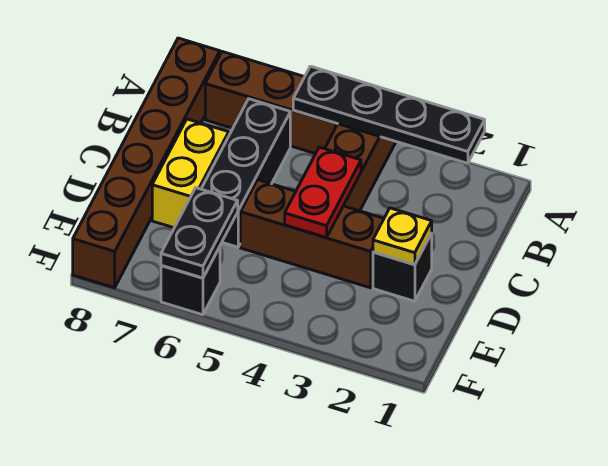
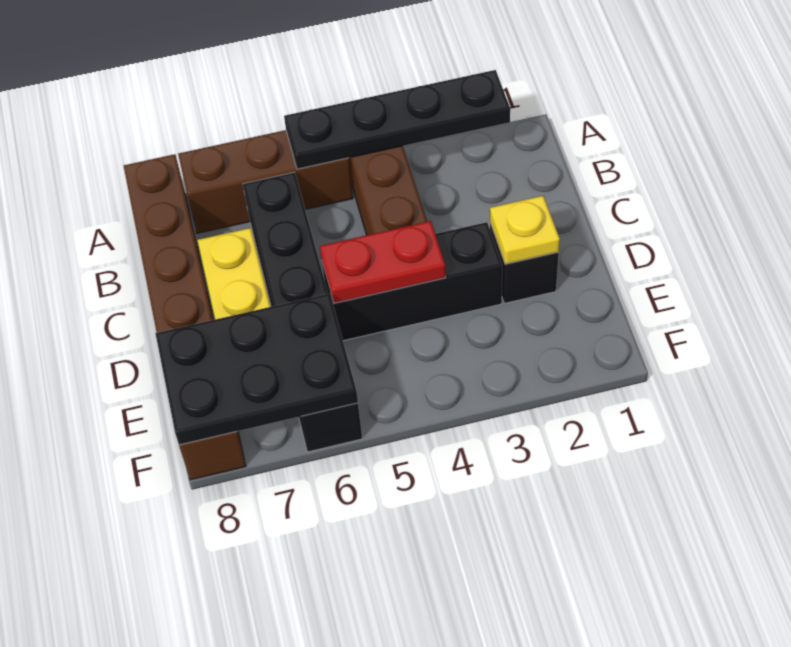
red 1x2 plate [285,147,361,238] -> red 1x2 plate turned to [320,221,446,303]
brown 1x3 brick [240,180,384,288] -> black 1x3 brick [322,222,502,341]
black 1x2 plate [161,188,238,278] -> black 2x3 plate [155,293,358,445]

